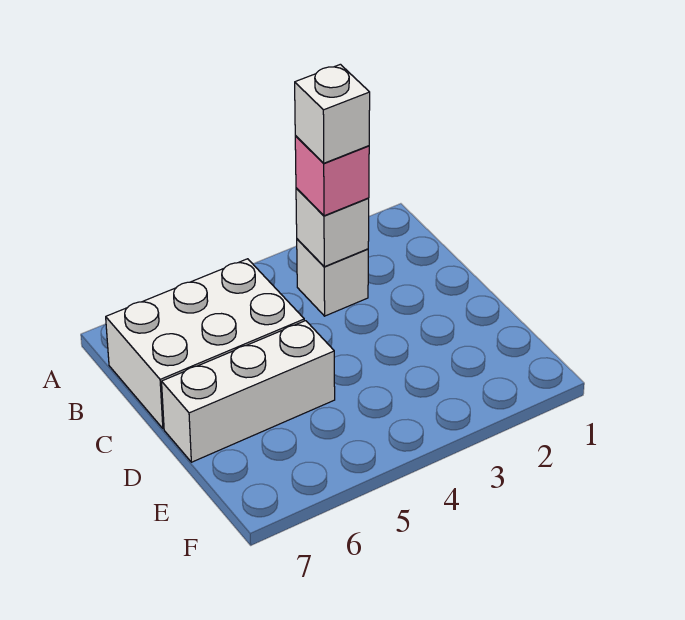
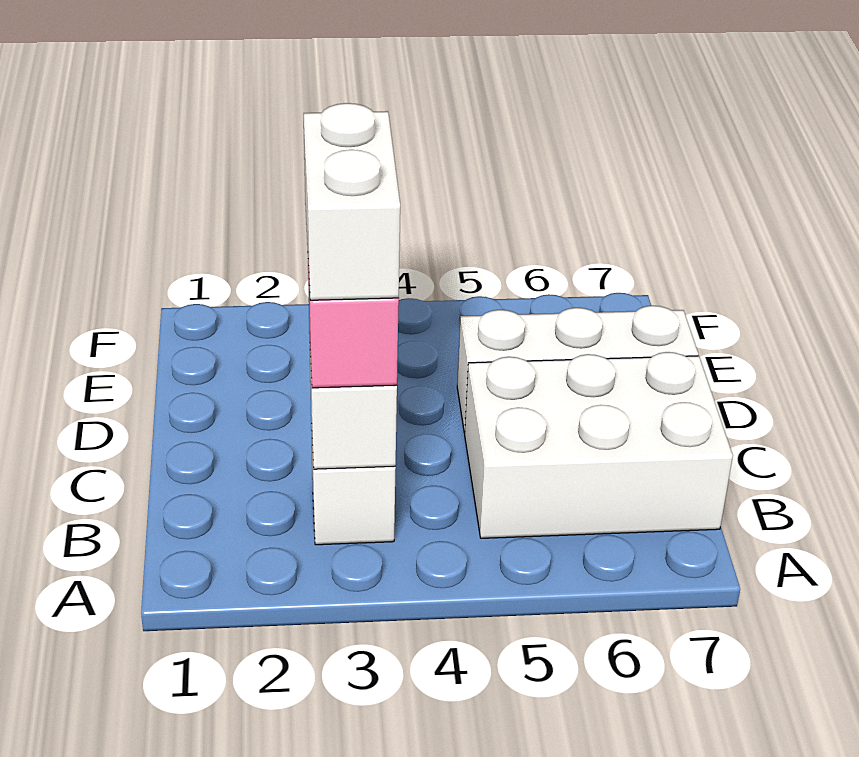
white 1x1 brick [295,64,370,163] -> white 1x2 brick [304,103,400,300]

